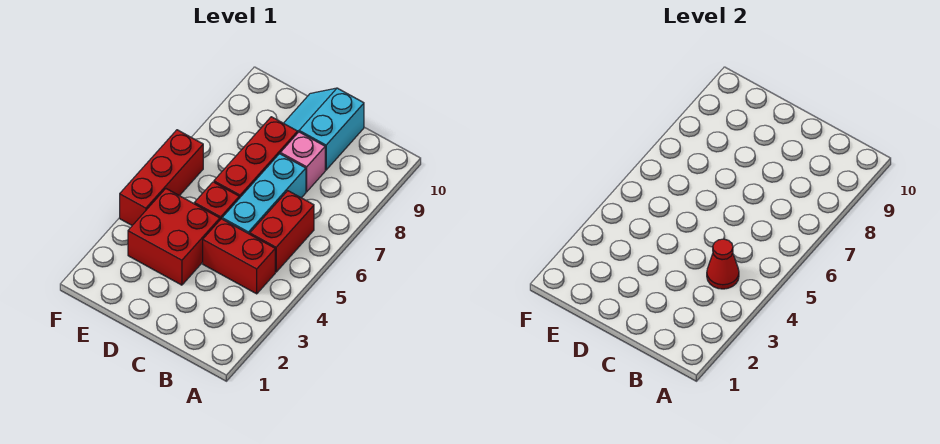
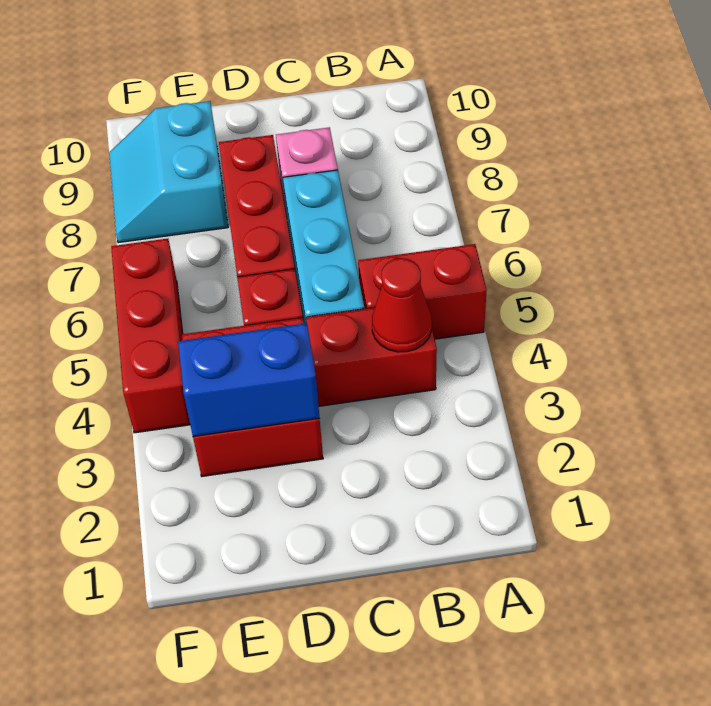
red 1x2 brick [250,191,314,272] -> red 1x2 brick turned to [358,244,487,339]
cyan 2x2 slope [284,88,364,170] -> cyan 2x2 slope moved to [109,101,228,243]
none -> blue 1x2 brick [178,323,319,436]

